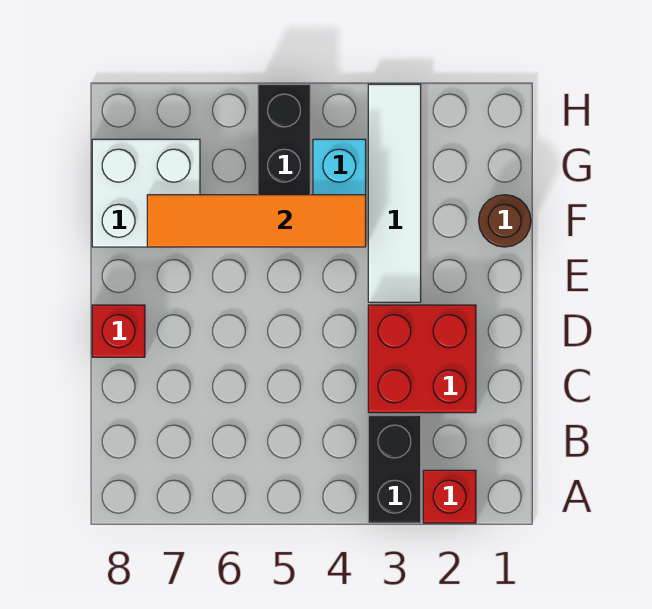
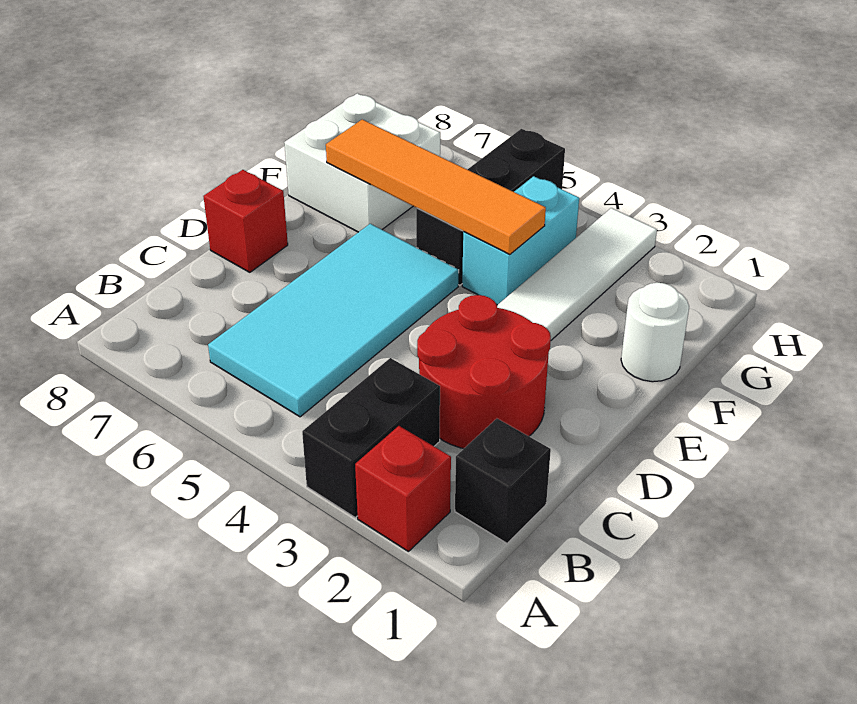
none -> black 1x1 brick [455,419,551,543]
none -> cyan 2x4 tile [208,224,459,417]
red 2x2 brick [368,305,476,413] -> red 2x2 round brick [417,295,551,449]
brown 1x1 round brick [479,195,531,247] -> white 1x1 round brick [621,283,689,382]

